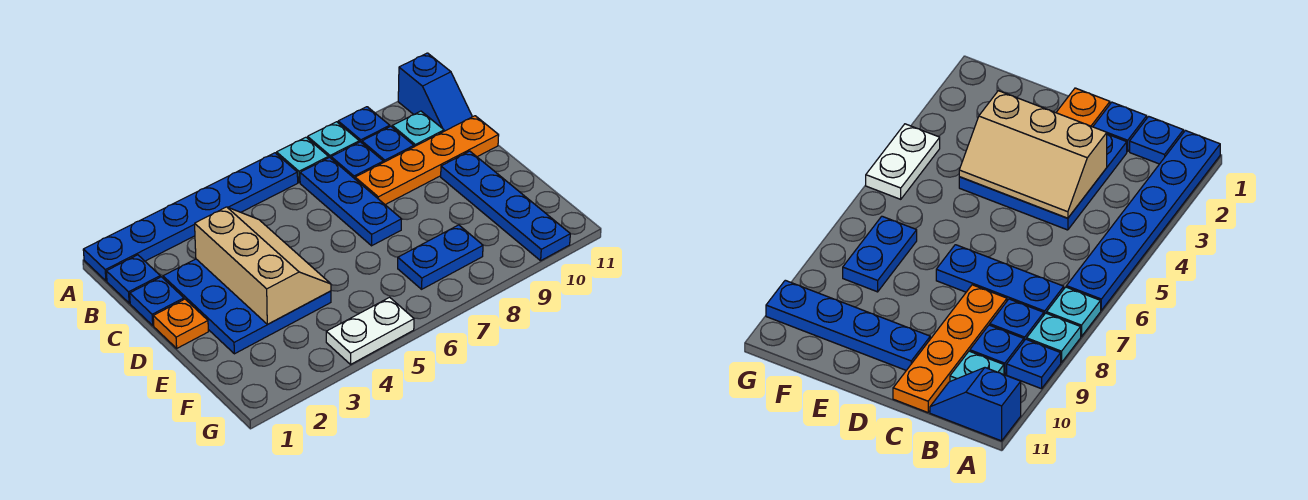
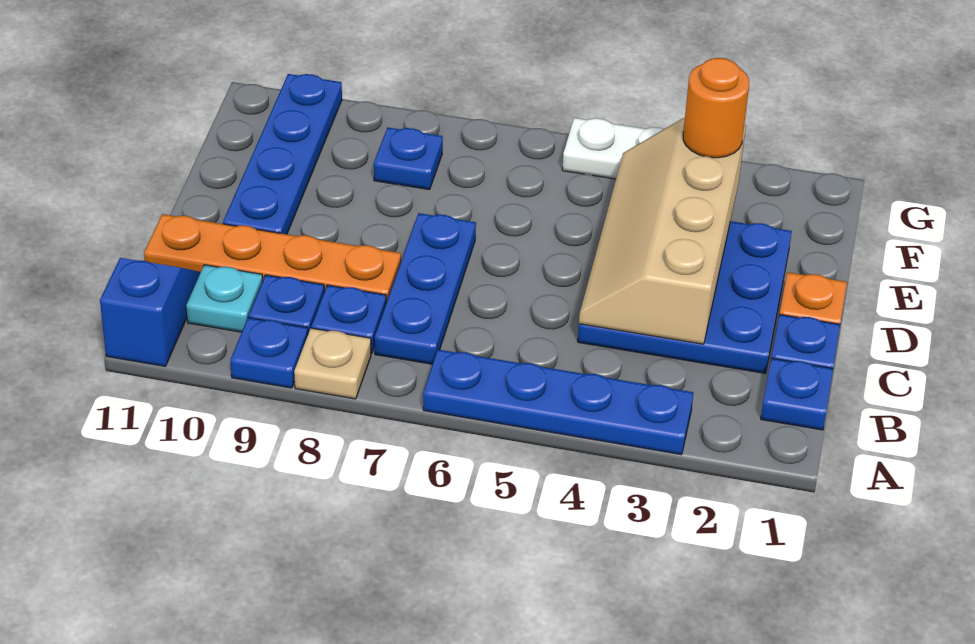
blue 1x6 plate [83,153,298,281] -> blue 1x4 plate [423,350,694,455]
cyan 1x1 plate [277,137,329,183] -> none
cyan 1x1 plate [308,122,359,158] -> tan 1x1 plate [294,328,371,399]
tan 2x3 slope [195,207,331,324] -> tan 2x4 slope [579,117,746,344]
none -> orange 1x1 round brick [683,58,749,158]
blue 1x2 plate [398,225,483,289] -> blue 1x1 plate [374,128,443,190]

